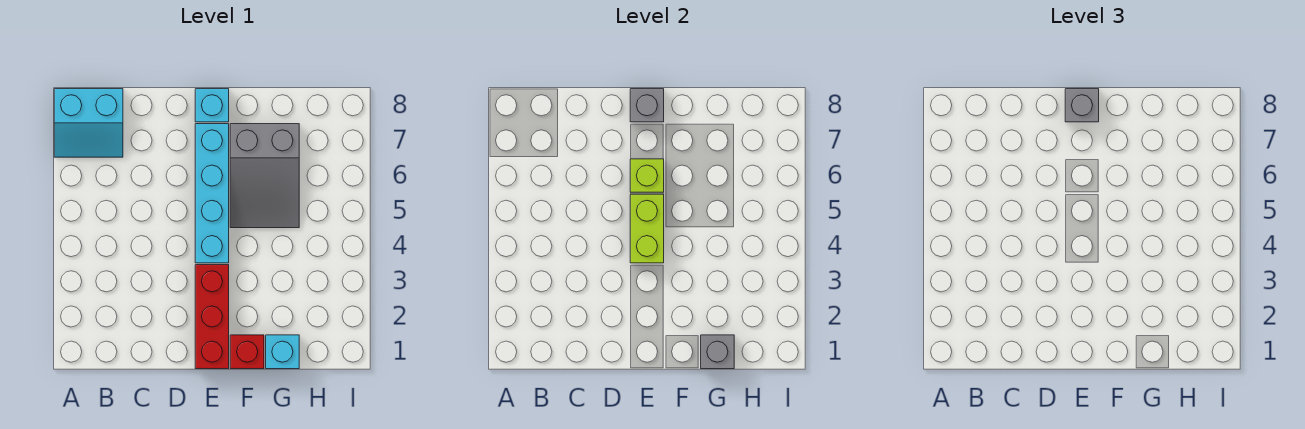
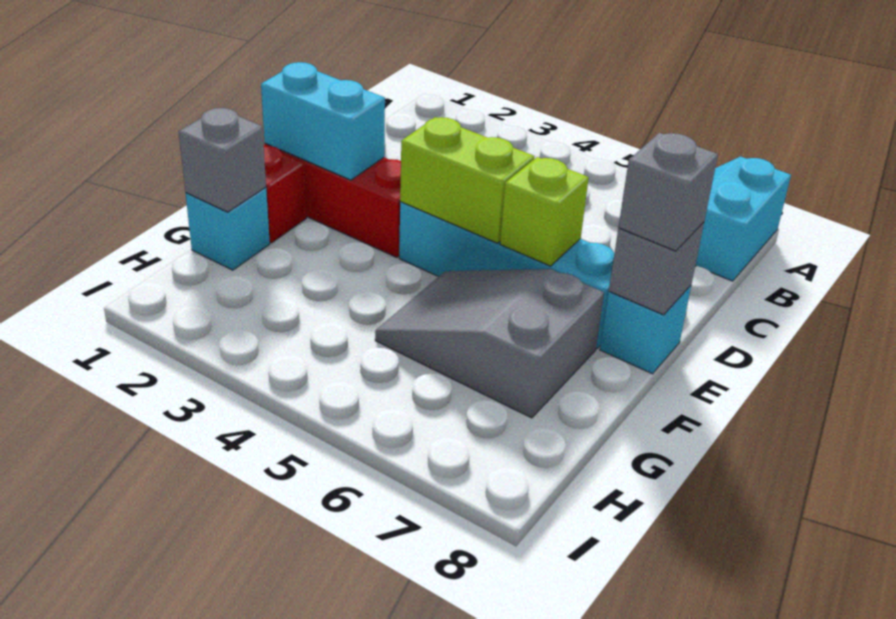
none -> cyan 1x2 brick [261,62,385,180]

